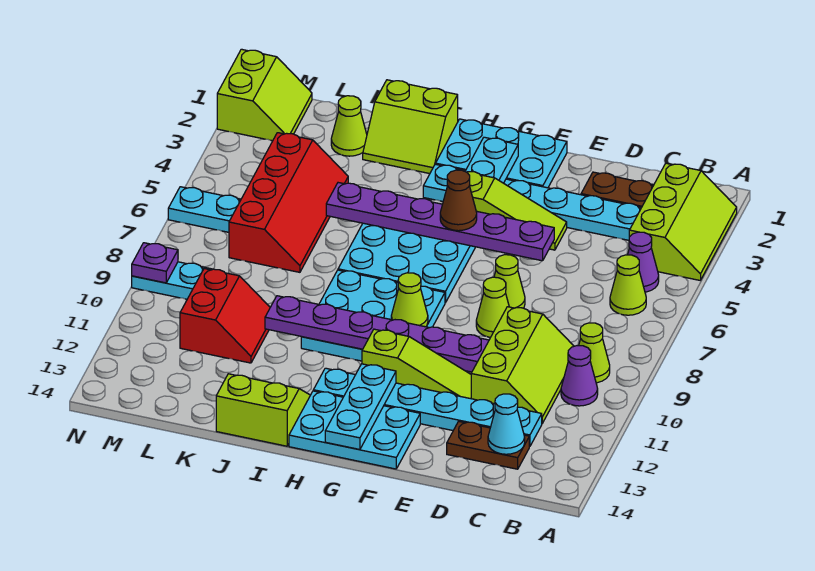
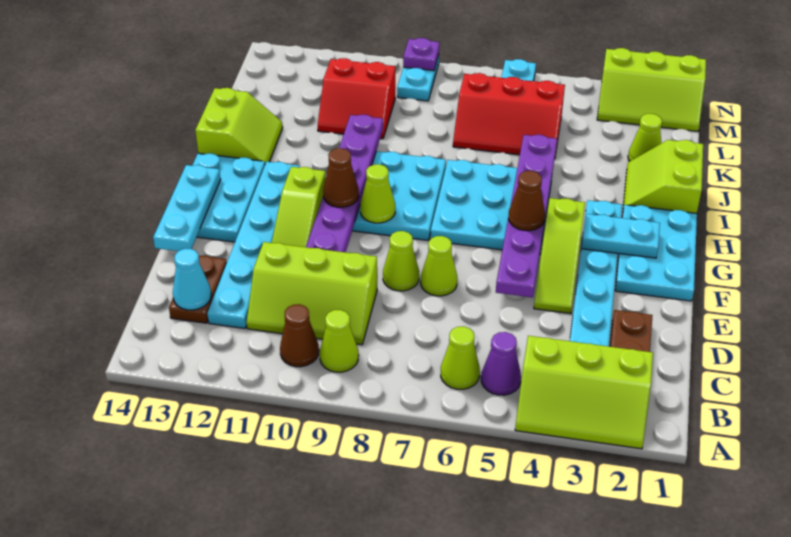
purple 1x1 cone [561,346,598,406] -> brown 1x1 cone [280,304,319,367]
none -> brown 1x1 cone [323,148,359,207]
cyan 1x3 plate [325,364,396,450] -> cyan 1x3 plate turned to [153,165,221,251]
red 2x4 slope [229,133,348,272] -> red 2x3 slope [453,73,565,156]
lime 2x2 slope [217,49,312,141] -> lime 2x3 slope [597,48,706,131]

